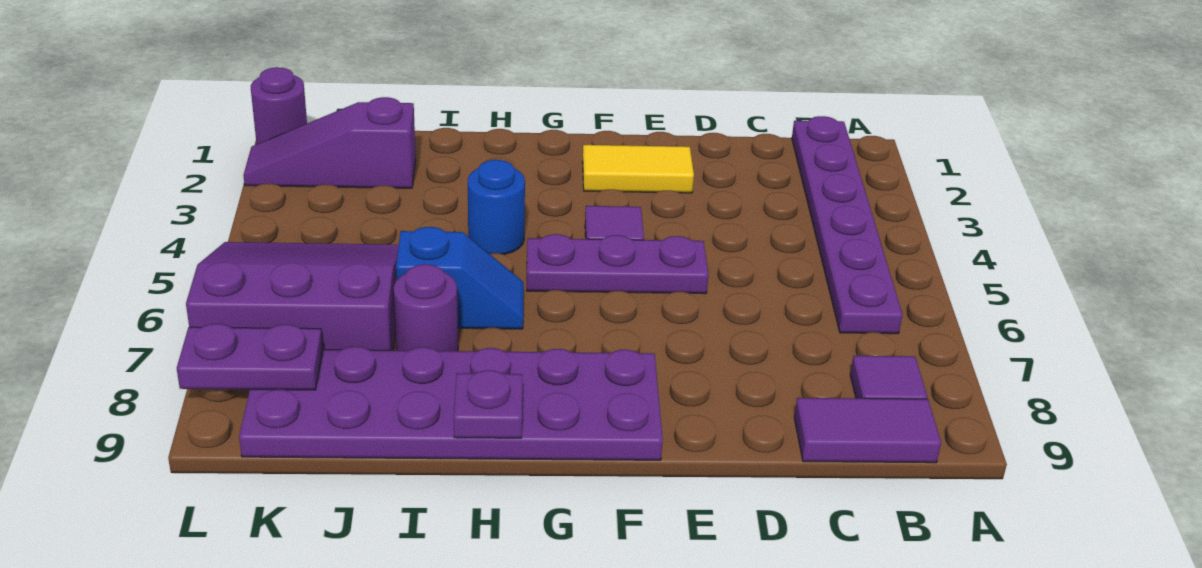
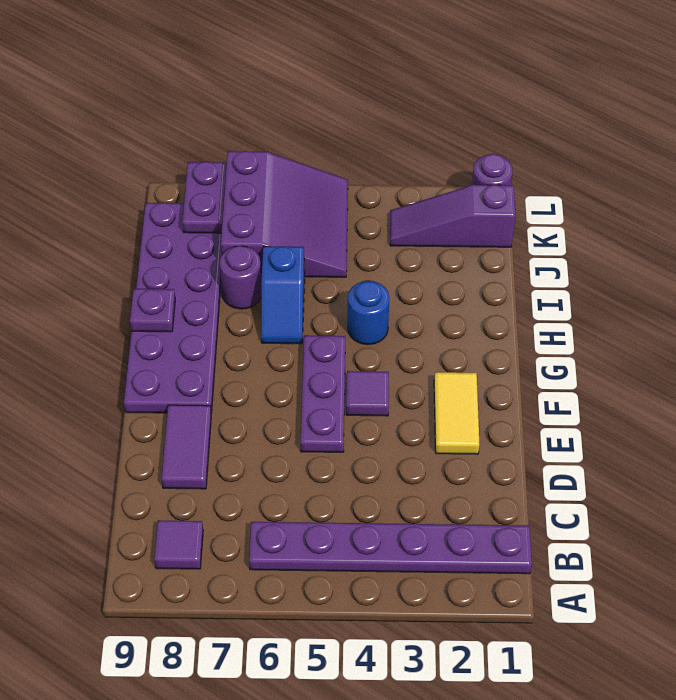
purple 1x2 tile [794,398,941,463] -> purple 1x2 tile moved to [161,405,211,489]
purple 1x3 slope [243,97,416,188] -> purple 1x3 slope turned to [390,185,515,247]

